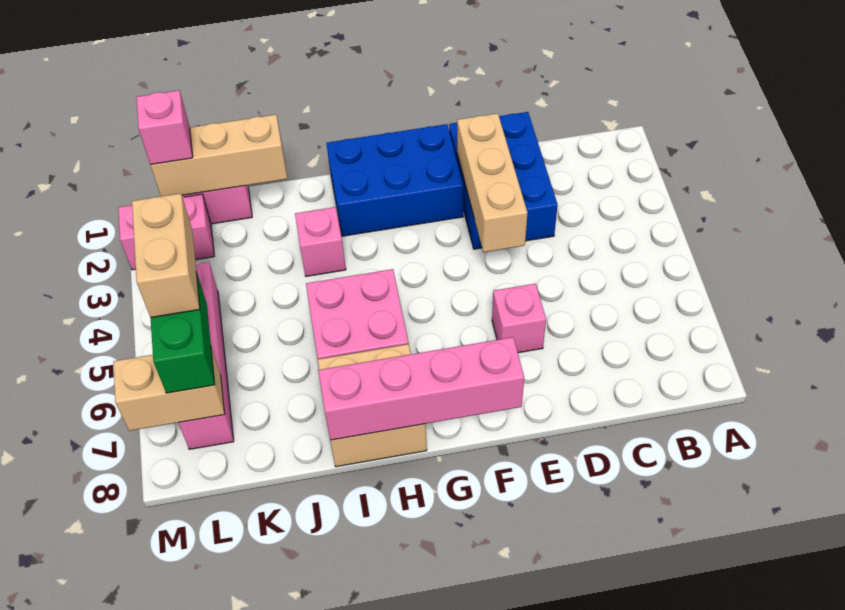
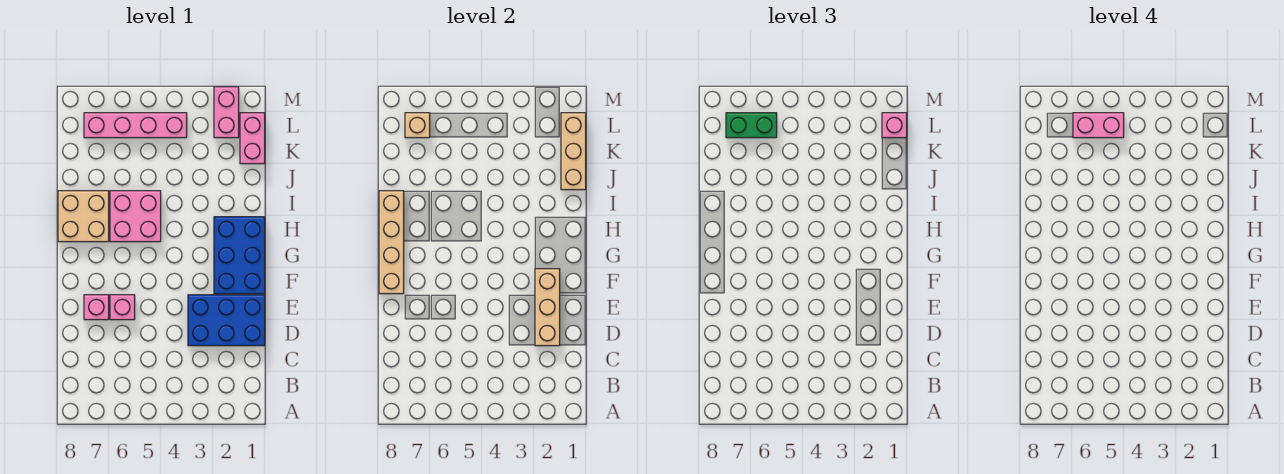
tan 1x3 brick [457,113,528,252] -> tan 1x3 brick turned to [535,269,560,346]
pink 1x4 brick [318,337,524,440] -> tan 1x4 brick [379,191,404,294]
pink 1x1 brick [295,207,346,276] -> pink 1x1 brick moved to [84,295,109,320]
tan 1x2 brick [132,193,200,318] -> pink 1x2 brick [1073,113,1124,138]
tan 1x2 brick [113,347,225,431] -> tan 1x1 brick [405,113,430,138]

